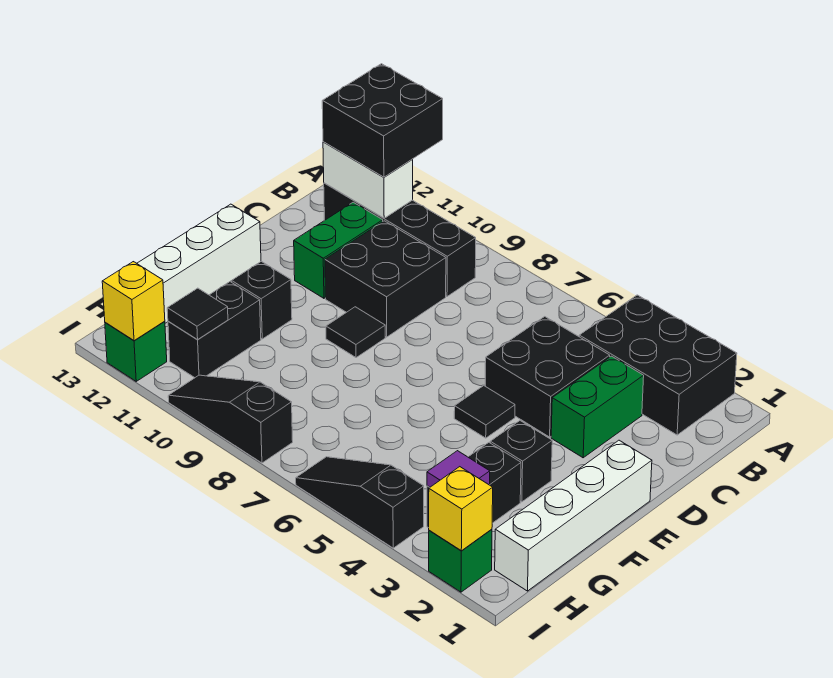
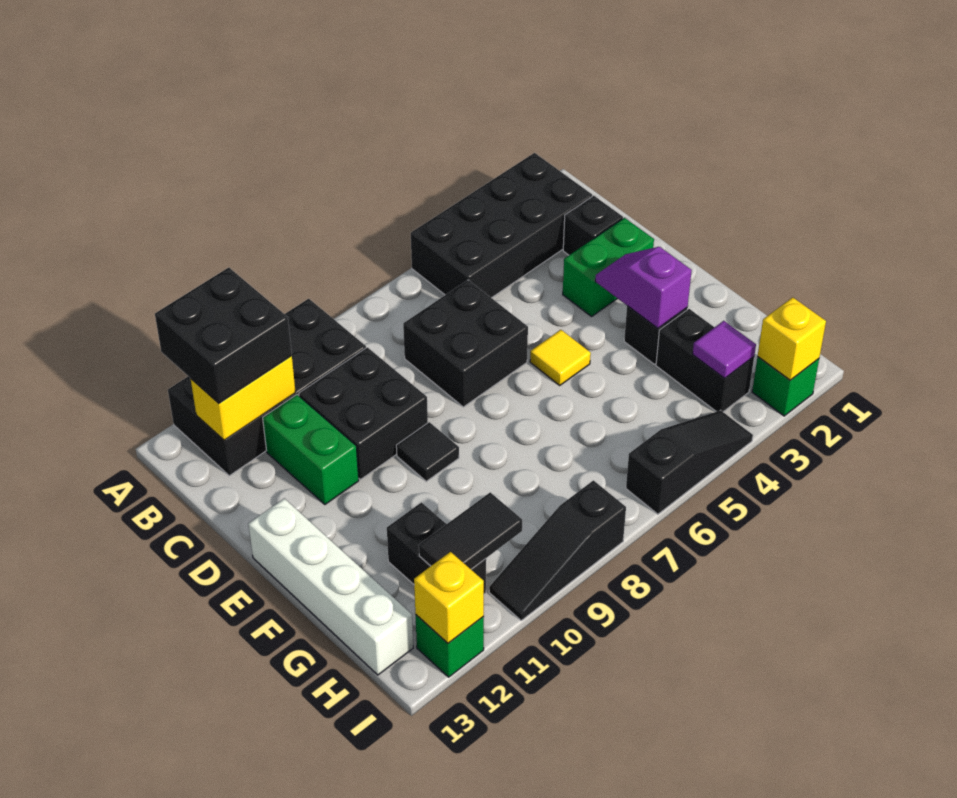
black 2x3 brick [579,295,737,435] -> black 2x4 brick [411,153,592,298]
black 1x4 brick [324,183,476,296] -> black 2x4 brick [168,299,366,476]
white 1x2 brick [323,142,413,218] -> yellow 1x2 brick [191,356,296,440]
green 1x2 brick [551,356,644,458] -> green 1x2 brick turned to [563,218,654,316]
black 2x2 brick [485,317,610,437] -> black 2x2 brick moved to [403,280,528,407]
white 1x4 brick [495,440,652,591] -> none
none -> purple 1x2 slope [595,247,692,328]
black 1x1 tile [454,386,515,438] -> yellow 1x1 tile [530,330,591,385]
black 1x1 brick [232,261,292,339] -> black 1x1 brick moved to [563,196,623,255]
black 1x1 tile [167,288,228,340] -> black 1x2 tile [419,492,522,569]
black 1x3 slope [296,457,424,548] -> black 1x3 slope turned to [626,410,753,514]

